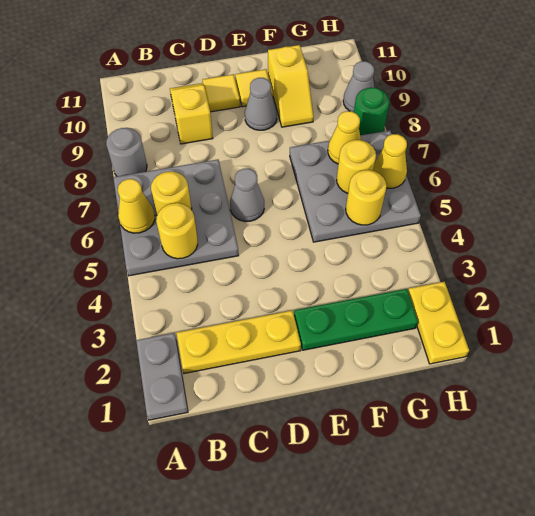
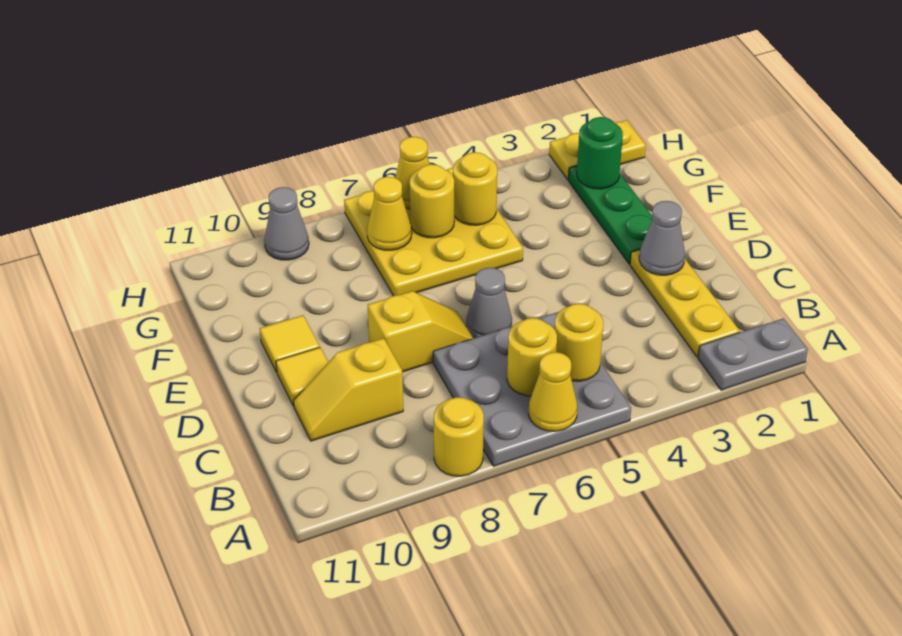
grey 1x1 round brick [106,128,147,176] -> yellow 1x1 round brick [434,397,484,476]
grey 1x1 cone [245,78,277,130] -> grey 1x1 cone moved to [639,201,685,275]
grey 3x3 plate [290,131,421,242] -> yellow 3x3 plate [344,168,523,296]
yellow 1x2 slope [268,45,314,127] -> yellow 1x2 slope moved to [368,291,473,372]
green 1x1 round brick [354,88,390,135] -> green 1x1 round brick moved to [577,117,623,189]

